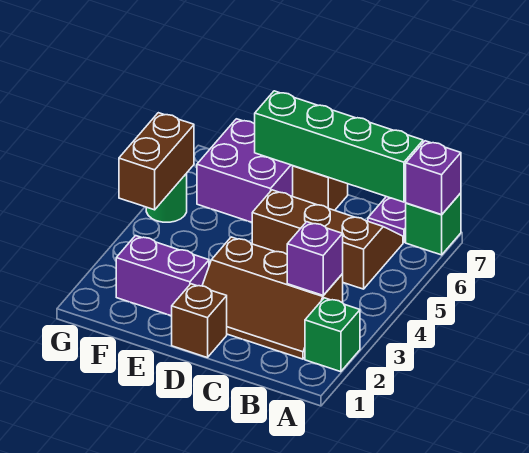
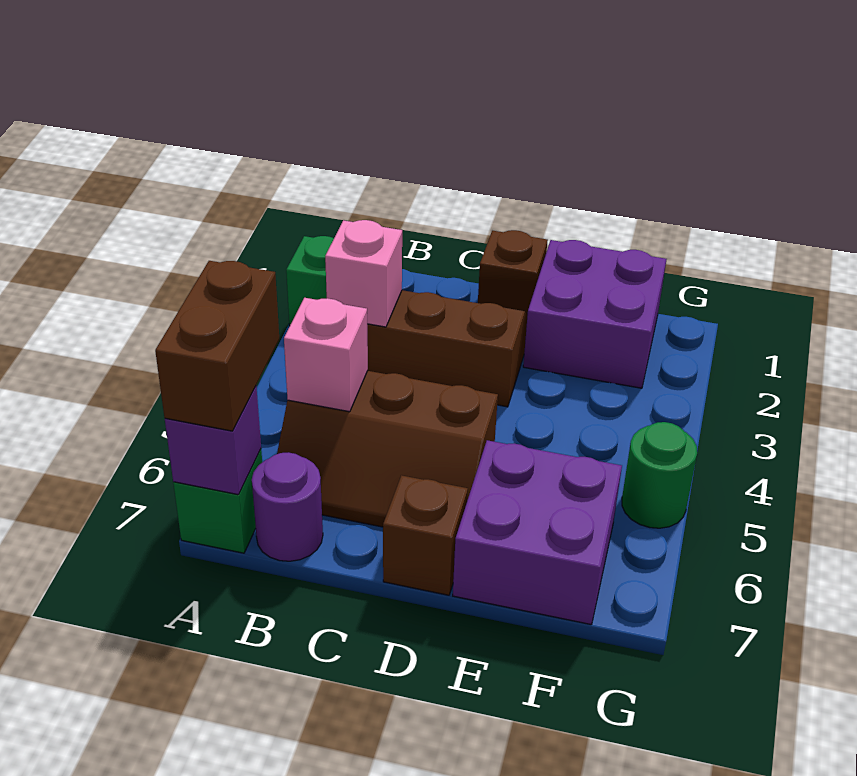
purple 1x1 brick [287,222,343,295] -> pink 1x1 brick [325,220,402,327]
none -> pink 1x1 brick [284,298,368,412]
purple 1x1 plate [368,197,406,242] -> purple 1x1 round brick [252,452,323,561]
green 1x4 brick [255,91,423,202] -> none
purple 1x2 brick [116,236,209,316] -> purple 2x2 brick [523,240,666,388]
brown 1x2 brick [119,113,194,210] -> brown 1x2 brick moved to [155,261,279,431]

